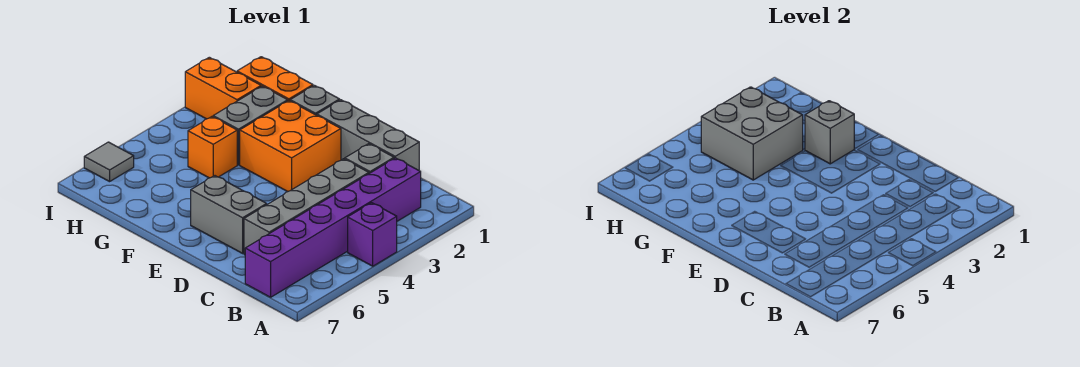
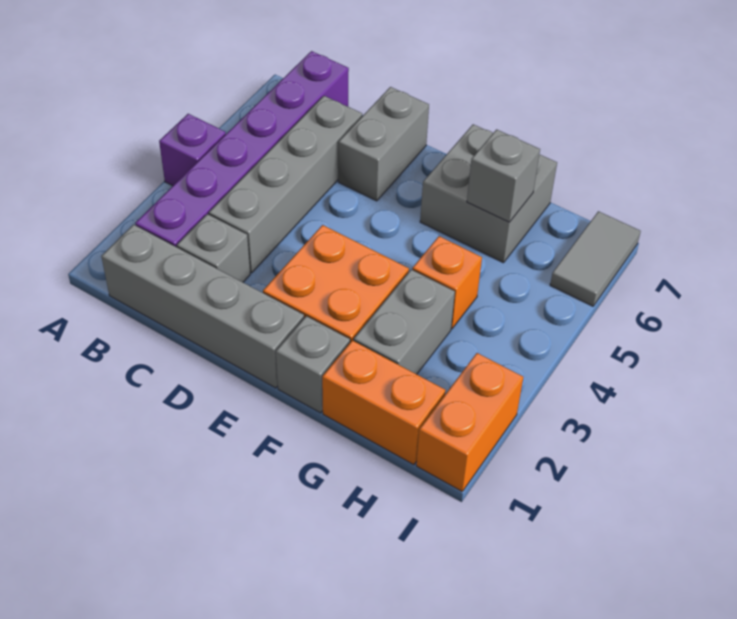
grey 1x3 brick [317,100,419,170] -> grey 1x4 brick [101,225,304,388]
grey 1x2 brick [191,176,267,253] -> grey 1x2 brick turned to [338,87,429,201]
grey 1x1 brick [805,101,854,164] -> grey 1x1 brick moved to [467,130,540,222]
grey 2x2 brick [701,87,803,180] -> grey 2x2 brick moved to [420,124,557,263]
orange 1x2 brick [185,57,261,119] -> orange 1x2 brick turned to [416,353,523,491]
grey 1x1 tile [84,142,134,182] -> grey 1x2 tile [550,211,641,306]

